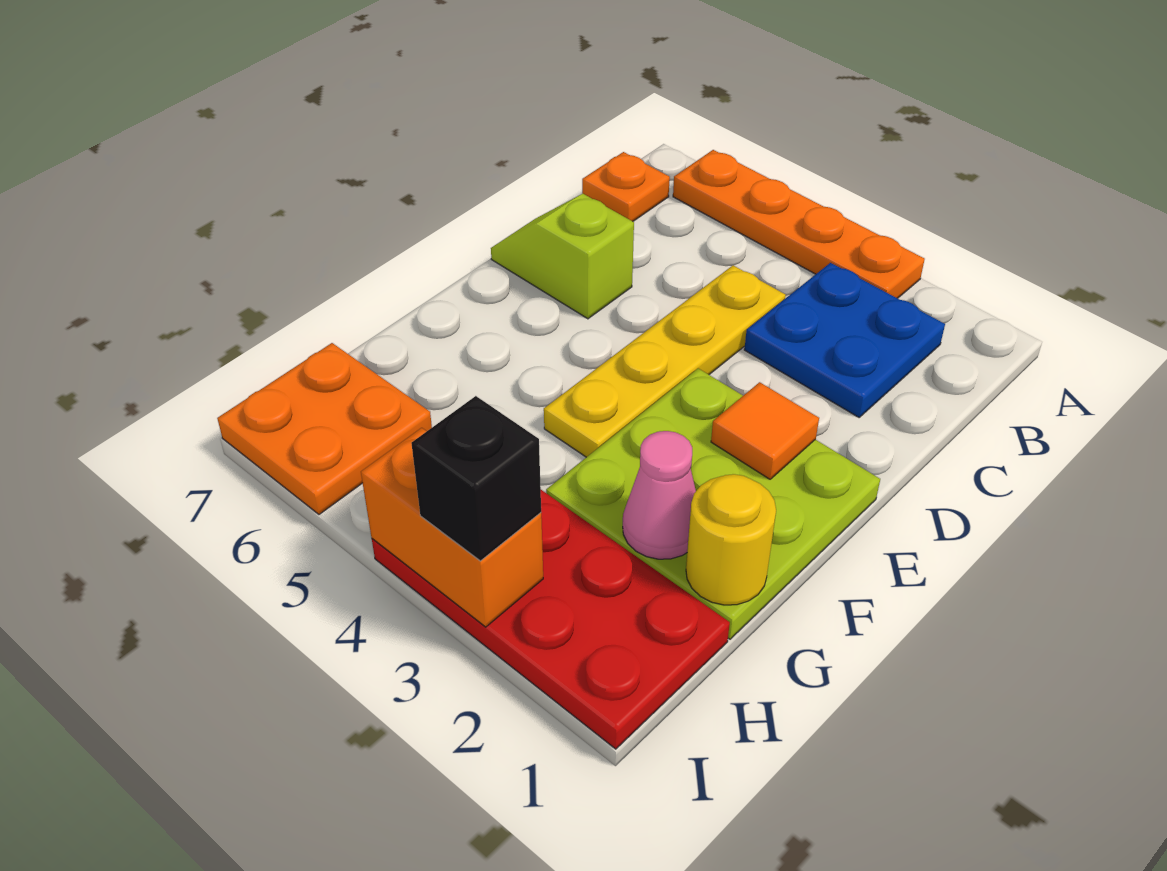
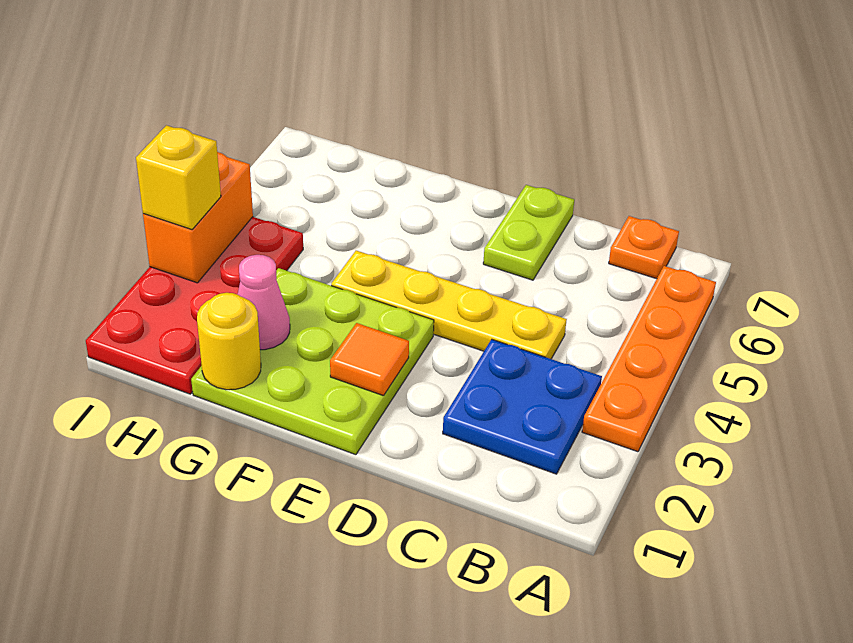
lime 1x2 slope [491,194,634,319] -> lime 1x2 plate [483,185,574,280]
orange 2x2 plate [217,343,432,514] -> none
black 1x1 brick [411,396,541,561] -> yellow 1x1 brick [136,125,221,230]

